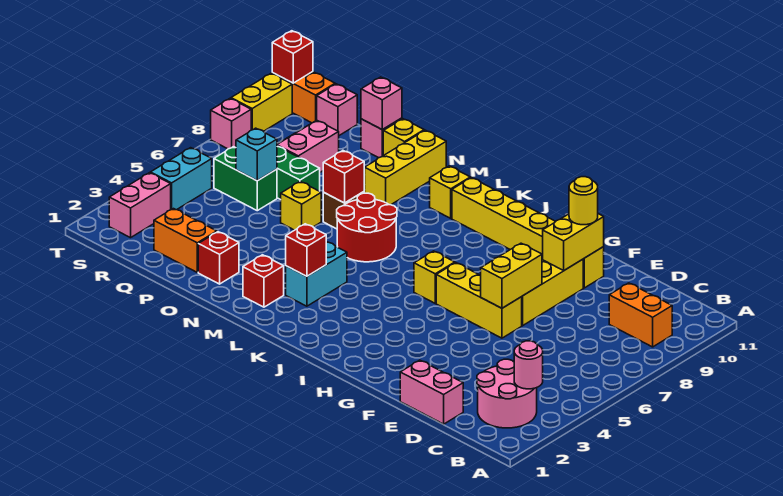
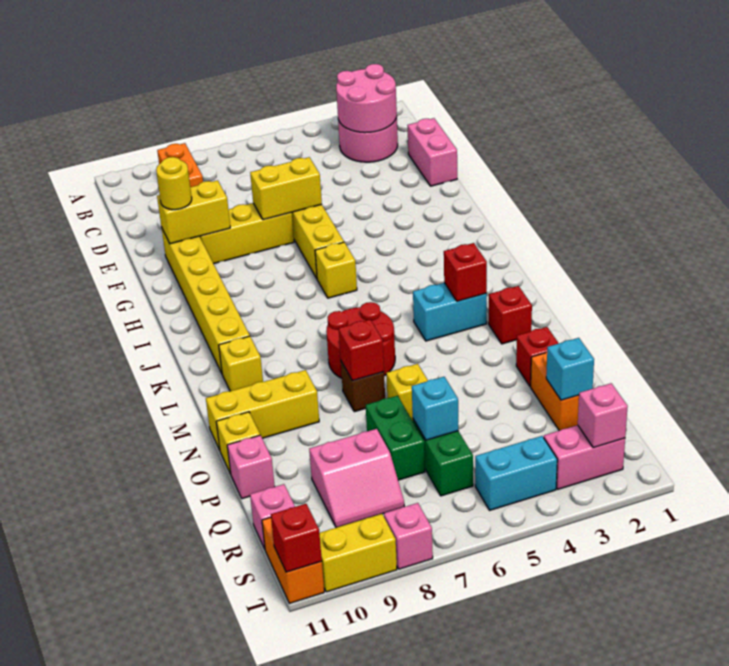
pink 1x1 round brick [514,341,543,389] -> pink 2x2 round brick [336,64,397,133]
pink 1x1 brick [361,77,402,130] -> pink 1x1 brick moved to [578,383,628,448]
none -> cyan 1x1 brick [546,338,594,400]

